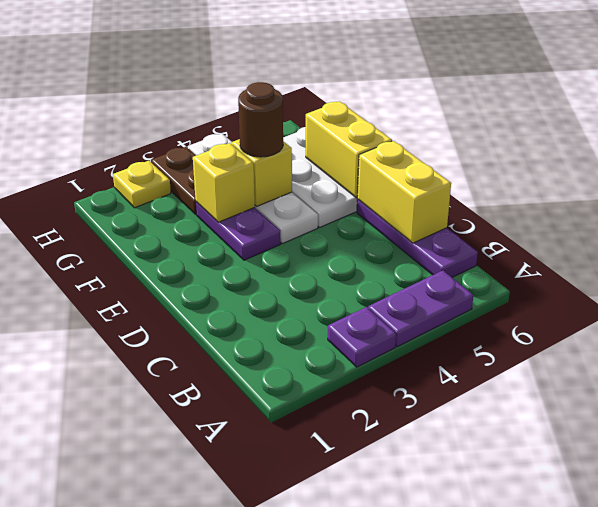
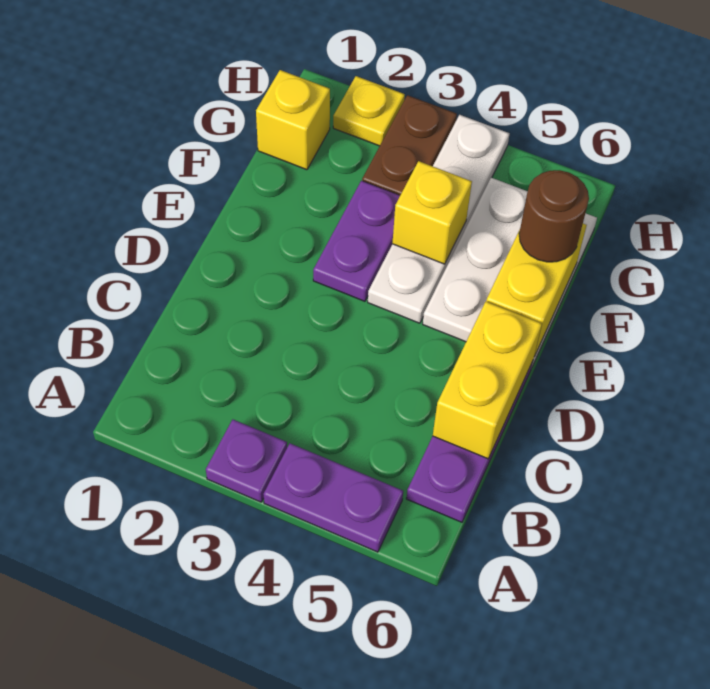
yellow 1x1 brick [193,143,255,222] -> yellow 1x1 brick moved to [256,70,330,170]
brown 1x1 round brick [238,82,283,157] -> brown 1x1 round brick moved to [519,170,589,262]

